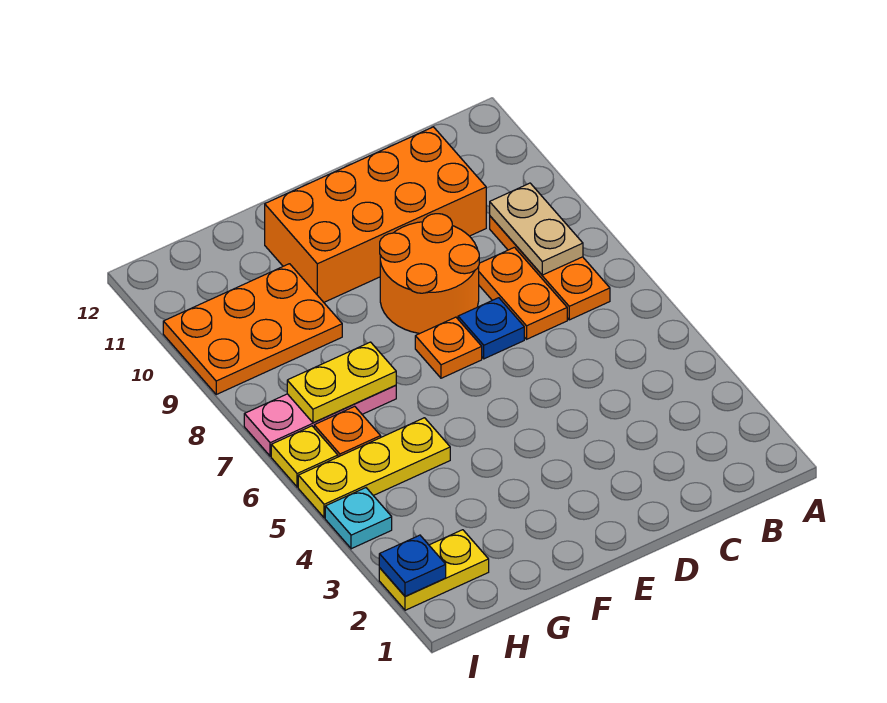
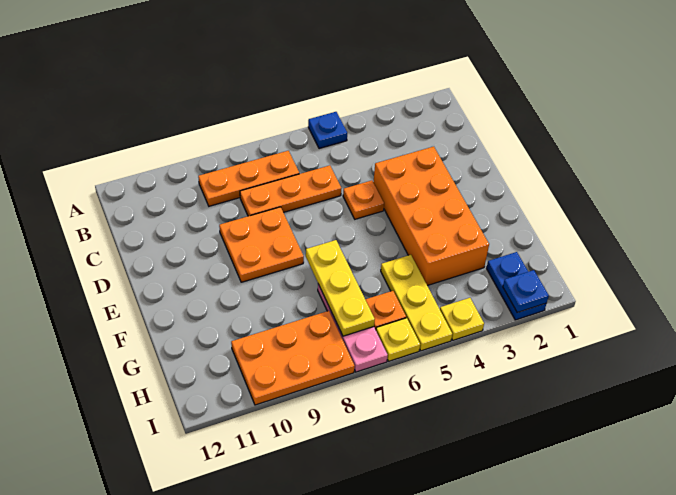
tan 1x2 plate [490,183,583,275] -> none
orange 1x2 plate [479,247,567,339] -> orange 1x3 plate [240,165,341,216]
orange 2x4 brick [265,127,486,302] -> orange 2x4 brick moved to [373,147,489,286]
blue 1x1 plate [458,298,524,359] -> blue 1x1 plate moved to [308,112,347,149]
orange 2x2 round brick [380,214,479,333] -> orange 2x2 plate [219,207,304,282]
orange 1x1 plate [415,317,482,378] -> orange 1x1 plate moved to [343,181,384,219]
yellow 1x2 plate [287,342,396,423] -> yellow 1x3 plate [306,240,375,336]
orange 2x3 plate [163,264,342,394] -> orange 2x3 plate turned to [231,311,355,405]
yellow 1x2 plate [379,530,489,610] -> blue 1x2 plate [486,252,546,320]
cyan 1x1 plate [325,488,392,549] -> yellow 1x1 plate [440,298,484,340]

